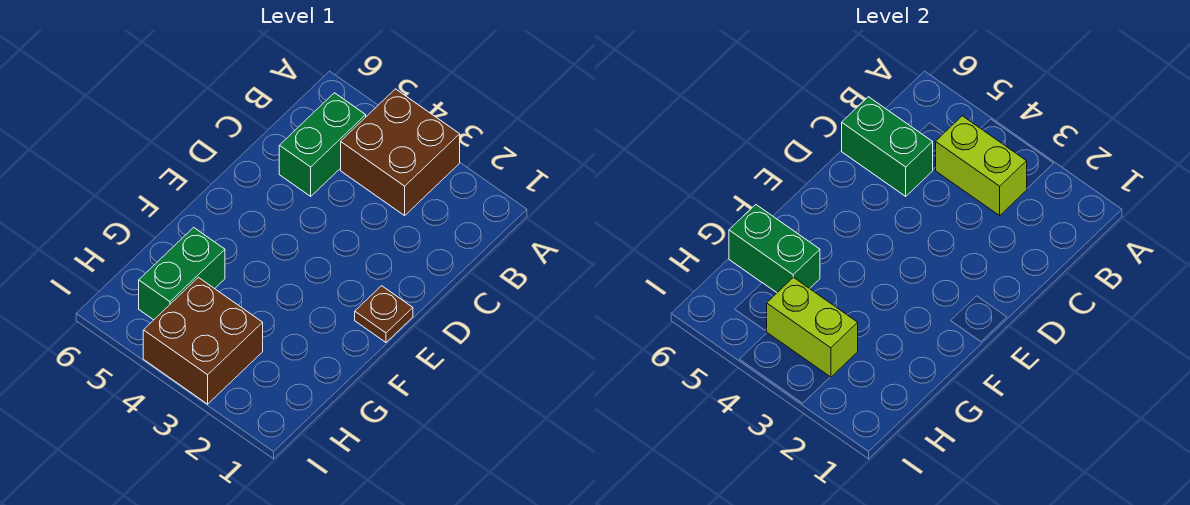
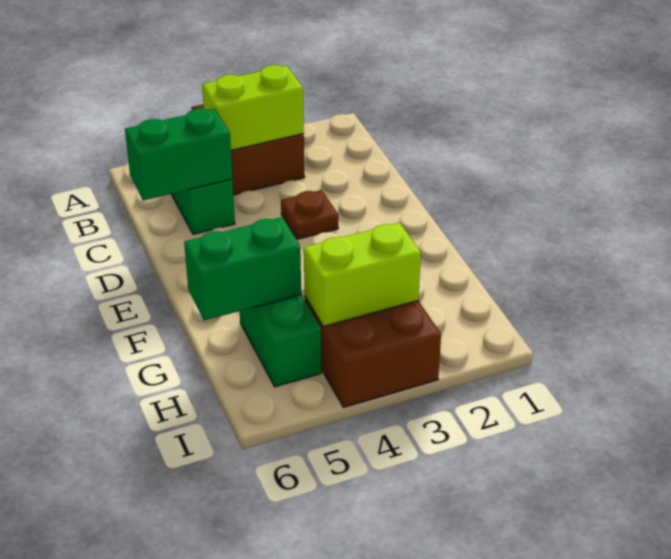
brown 1x1 plate [355,286,413,342] -> brown 1x1 plate moved to [281,190,338,239]

